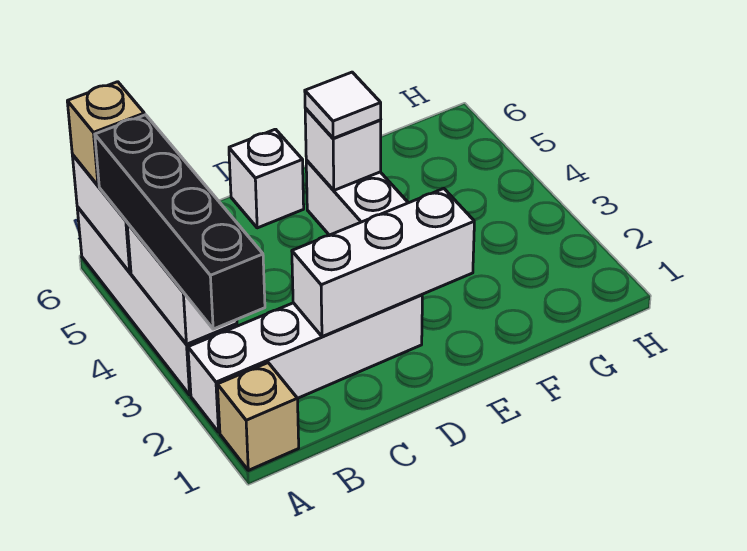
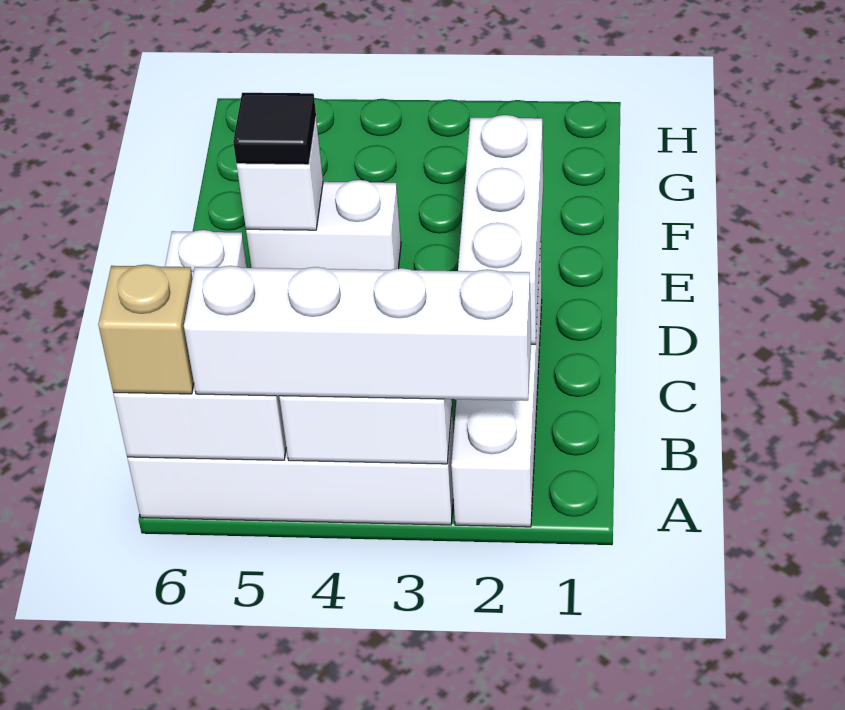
tan 1x1 brick [217,363,299,470] -> none
black 1x4 brick [95,115,265,329] -> white 1x4 brick [184,266,531,401]
white 1x1 tile [305,72,381,138] -> black 1x1 tile [233,93,316,165]

